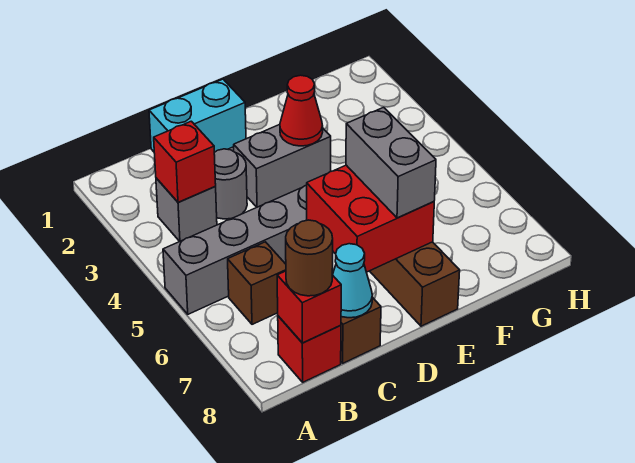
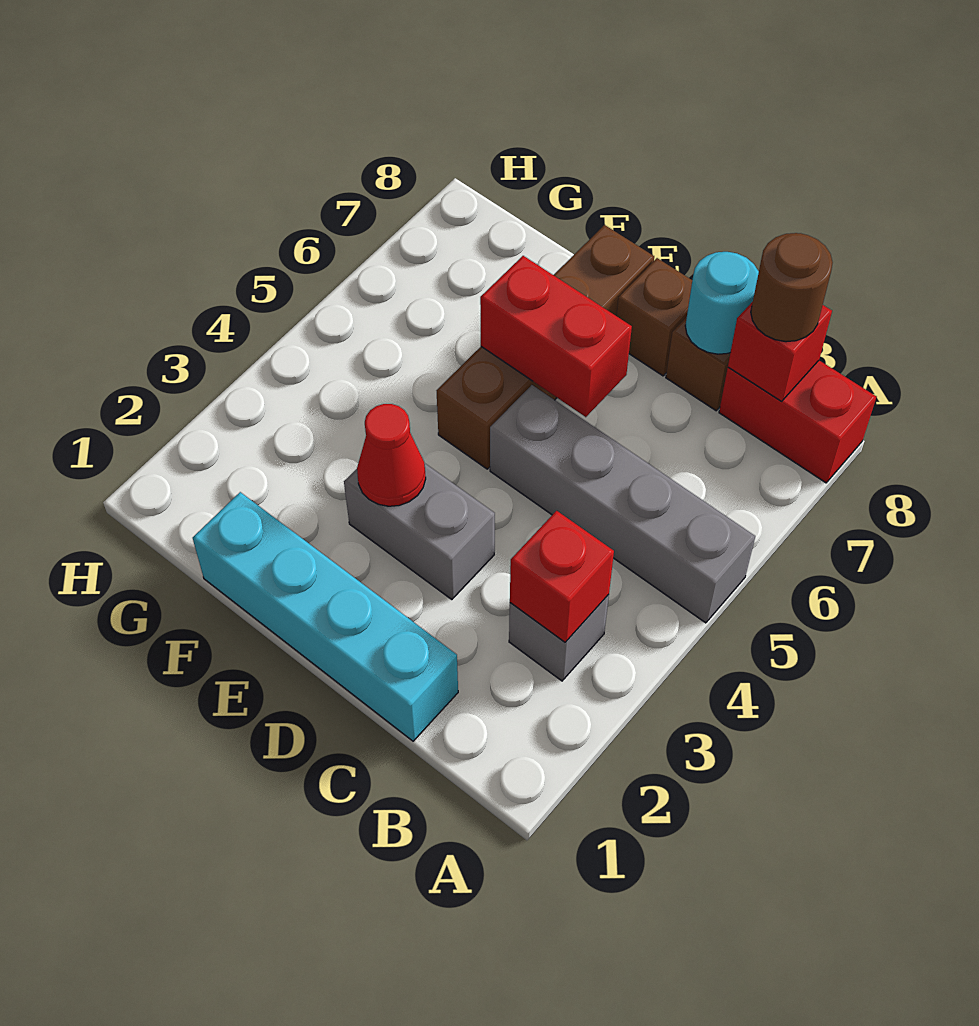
brown 1x1 brick [228,242,286,324] -> brown 1x1 brick moved to [617,258,692,376]
red 1x1 brick [278,316,341,382] -> red 1x2 brick [719,361,876,483]
cyan 1x2 brick [149,79,246,152] -> cyan 1x4 brick [193,492,458,741]
grey 1x1 round brick [214,149,247,219] -> none
cyan 1x1 cone [333,244,372,318] -> cyan 1x1 round brick [685,252,759,354]
red 2x2 brick [307,165,434,272] -> red 1x2 brick [480,256,632,417]
grey 1x2 brick [346,107,436,218] -> none

